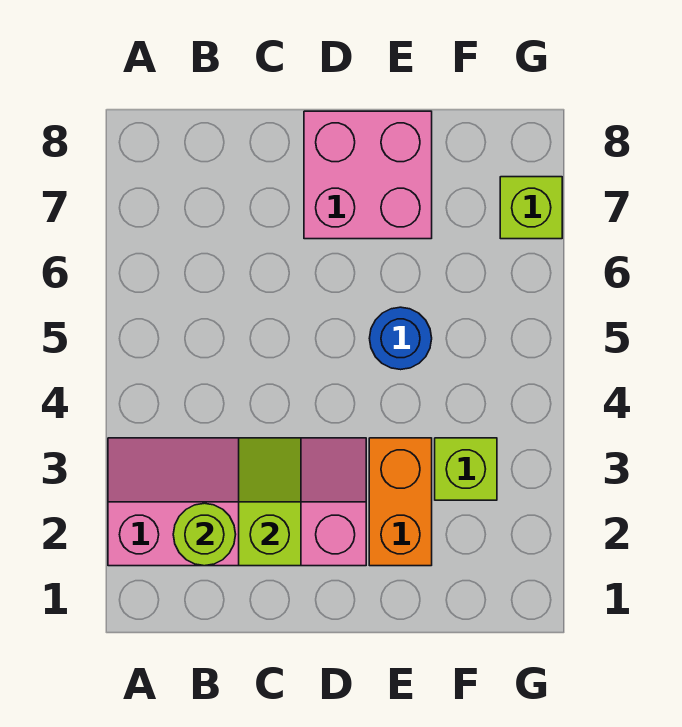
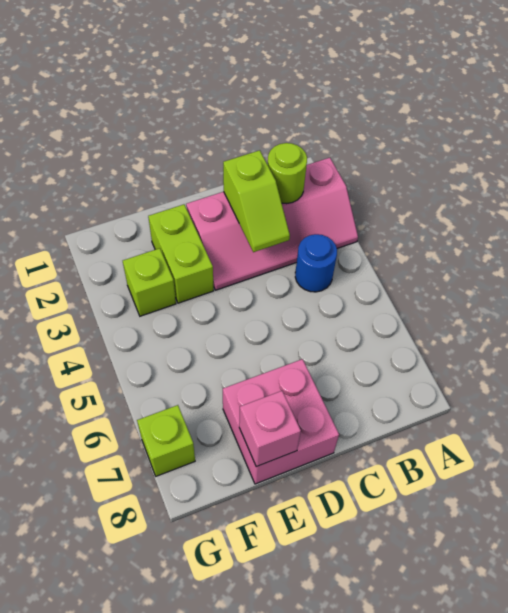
orange 1x2 brick [369,438,432,566] -> lime 1x2 brick [148,204,214,303]
blue 1x1 round brick [369,307,432,370] -> blue 1x1 round brick moved to [295,234,337,292]
none -> pink 1x1 brick [239,391,301,467]

